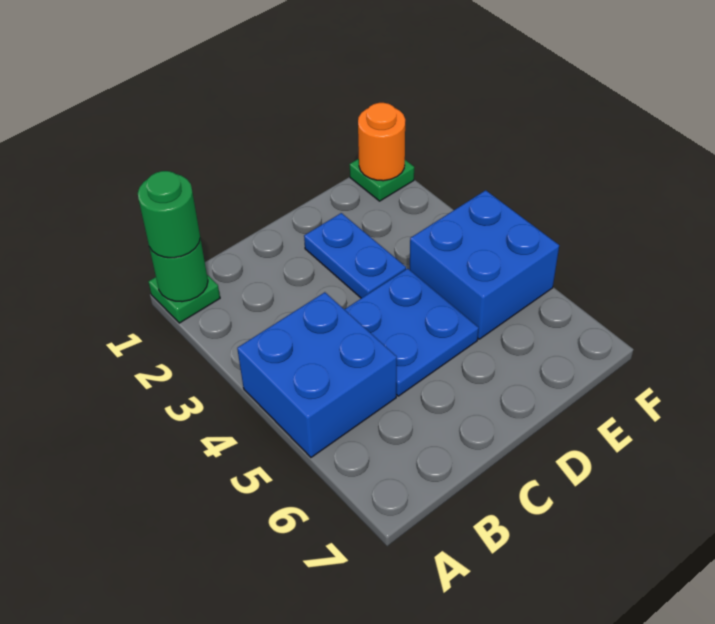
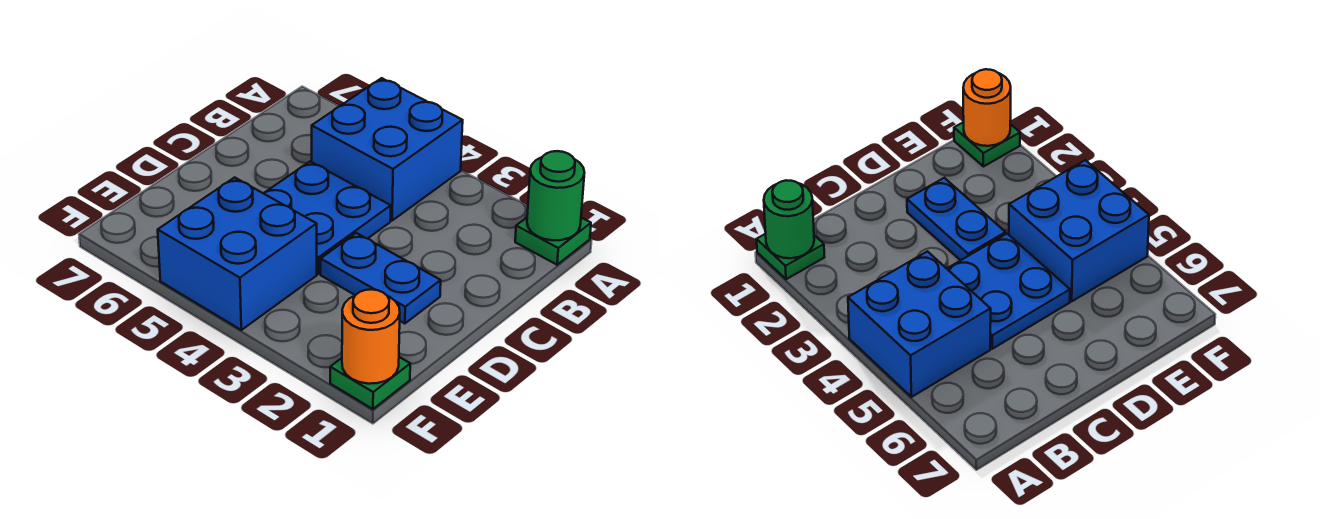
green 1x1 round brick [138,171,200,258] -> none

